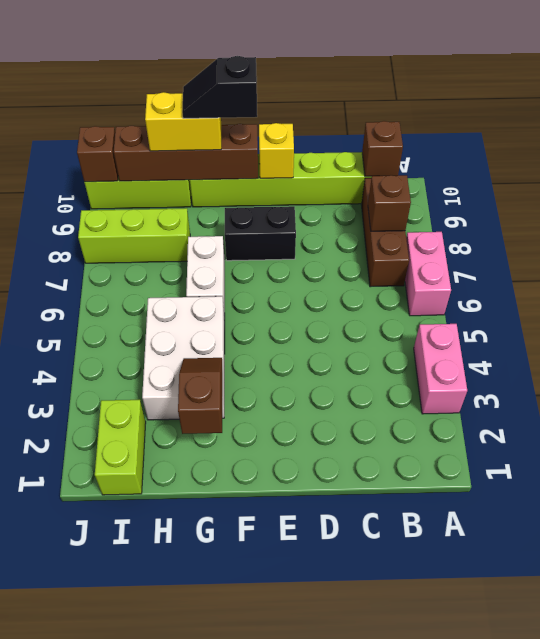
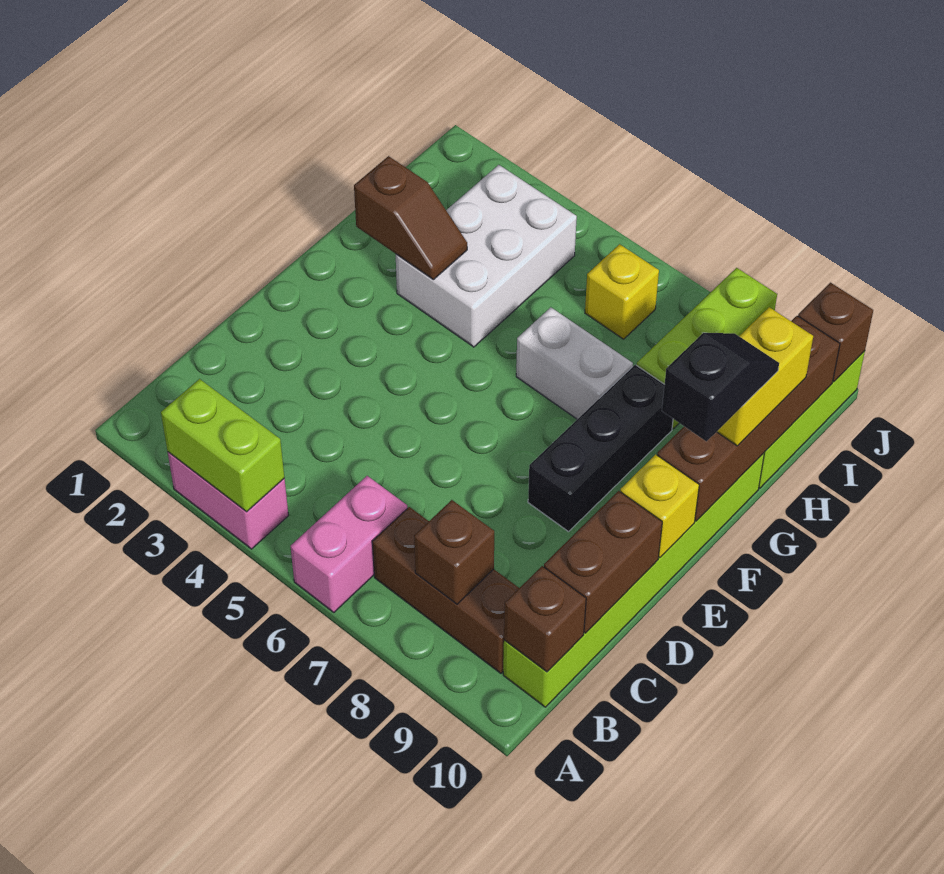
pink 1x2 brick [405,232,451,316] -> pink 1x2 brick turned to [290,476,407,612]
none -> brown 1x2 brick [544,491,662,633]
black 1x2 brick [225,206,296,261] -> black 1x3 brick [528,365,673,532]
white 2x3 brick [142,296,225,420] -> white 2x3 brick turned to [396,165,577,347]
lime 1x2 brick [95,400,146,495] -> lime 1x2 brick moved to [161,379,284,512]
none -> yellow 1x1 brick [585,244,659,339]

